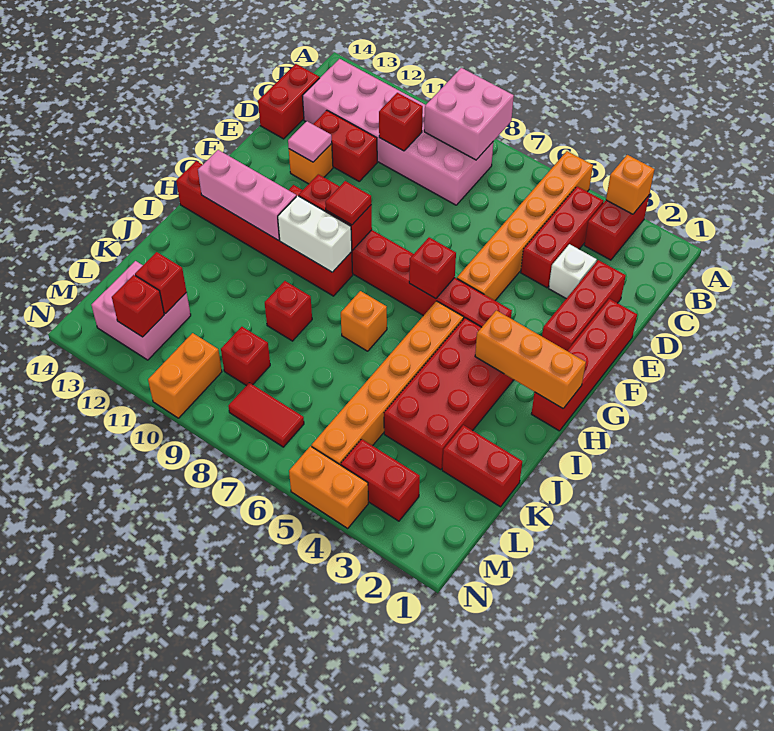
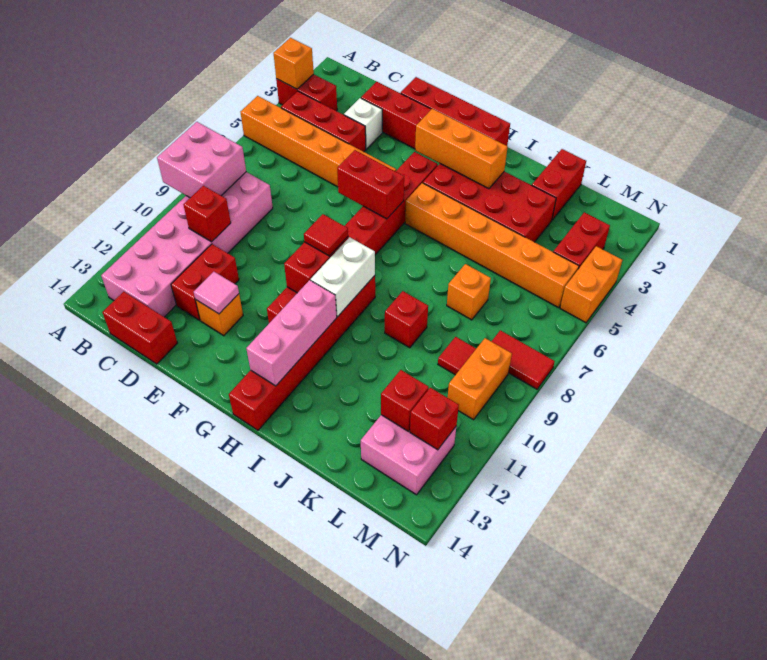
red 1x1 brick [409,237,456,299] -> red 1x2 brick [337,150,404,219]
orange 1x3 brick [475,310,586,408] -> orange 1x3 brick turned to [415,109,508,189]
orange 1x1 brick [341,291,387,351] -> orange 1x1 brick moved to [447,264,491,320]
red 1x1 brick [221,327,270,386] -> red 1x1 tile [438,337,476,375]
red 1x2 tile [228,383,304,447] -> red 1x2 tile turned to [491,330,555,389]
orange 1x2 brick [148,333,222,418] -> orange 1x2 brick turned to [448,338,512,420]

